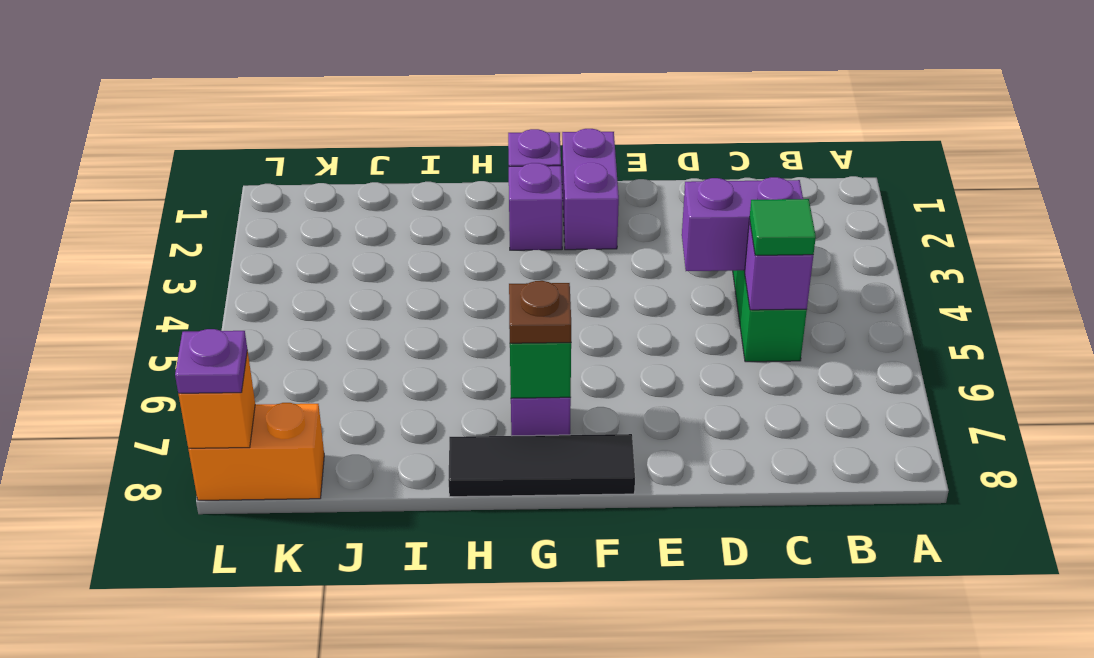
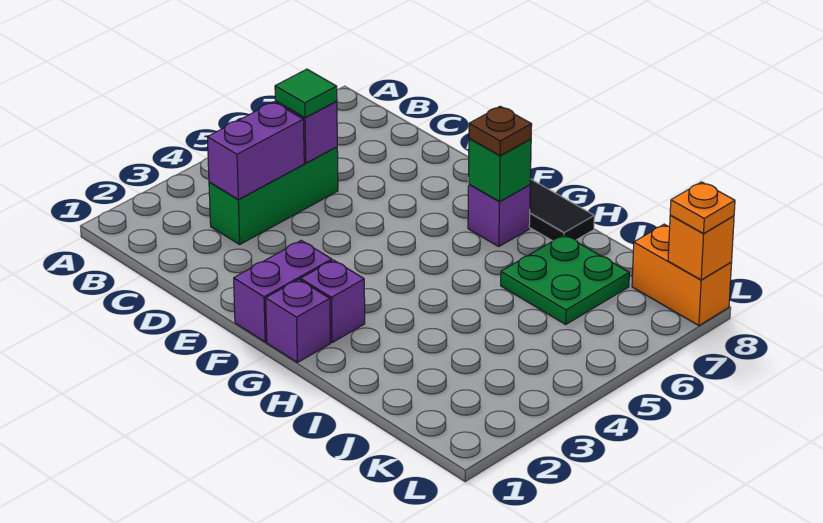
purple 1x2 brick [682,177,803,271] -> purple 1x2 brick turned to [207,102,304,199]
none -> green 2x2 plate [501,235,629,325]
purple 1x1 plate [175,329,247,393] -> orange 1x1 plate [670,182,735,233]

